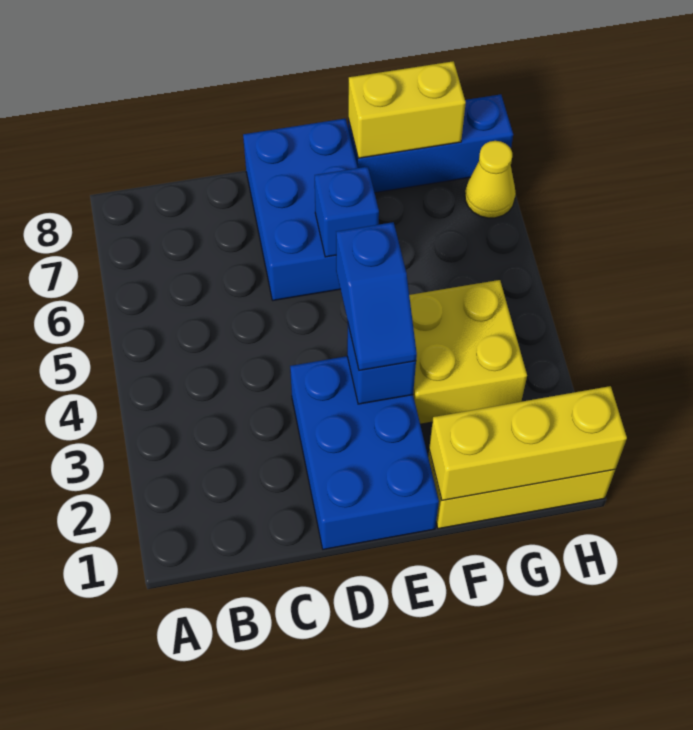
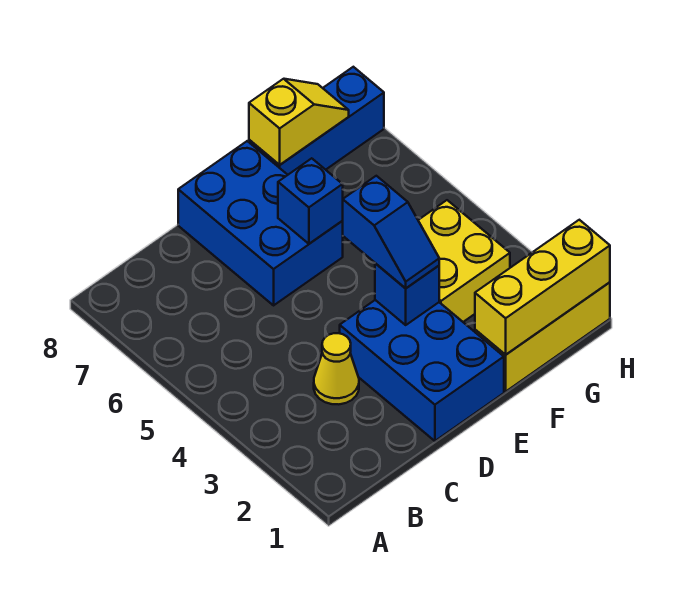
yellow 1x2 brick [348,61,466,158] -> yellow 1x2 slope [249,79,349,165]
yellow 1x1 cone [465,141,516,218] -> yellow 1x1 cone moved to [314,333,359,404]

